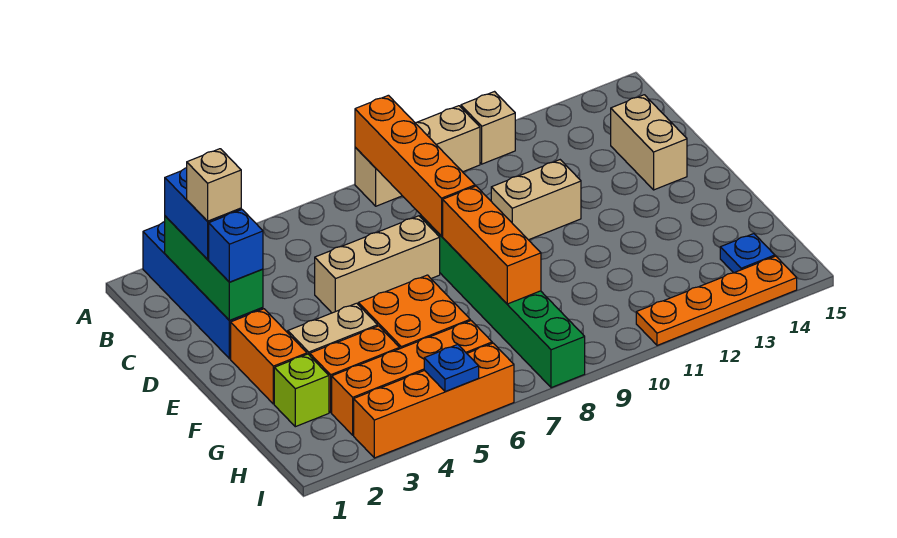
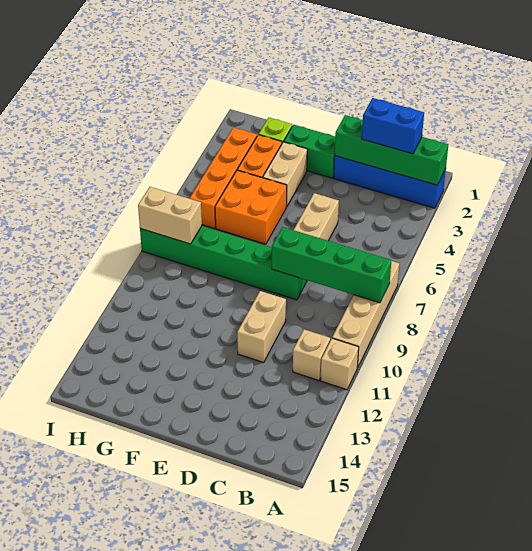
tan 1x3 brick [355,106,480,206] -> tan 1x4 brick [332,261,399,368]
orange 1x4 brick [355,95,475,236] -> green 1x4 brick [272,227,391,303]
green 1x3 brick [165,216,263,321] -> green 1x4 brick [335,115,448,185]
tan 1x1 brick [187,149,241,221] -> tan 1x1 brick moved to [293,329,330,381]
tan 1x2 brick [611,95,687,190] -> tan 1x2 brick moved to [138,187,202,244]
blue 1x1 brick [209,210,263,282] -> none
orange 1x2 brick [231,309,307,404] -> green 1x2 brick [284,125,335,178]
orange 1x3 brick [443,186,541,304] -> none
blue 1x1 plate [720,234,775,273] -> none
orange 1x4 brick [354,343,514,458] -> none
blue 1x1 plate [424,344,479,392] -> none
orange 1x4 plate [636,256,797,345] -> none

